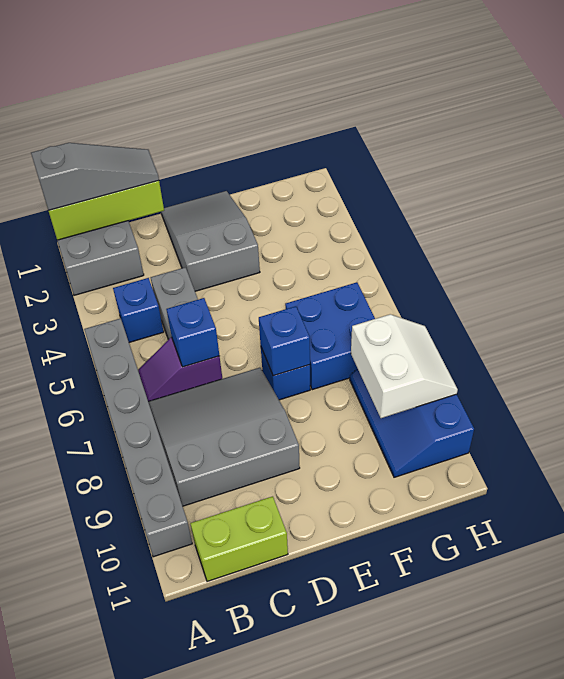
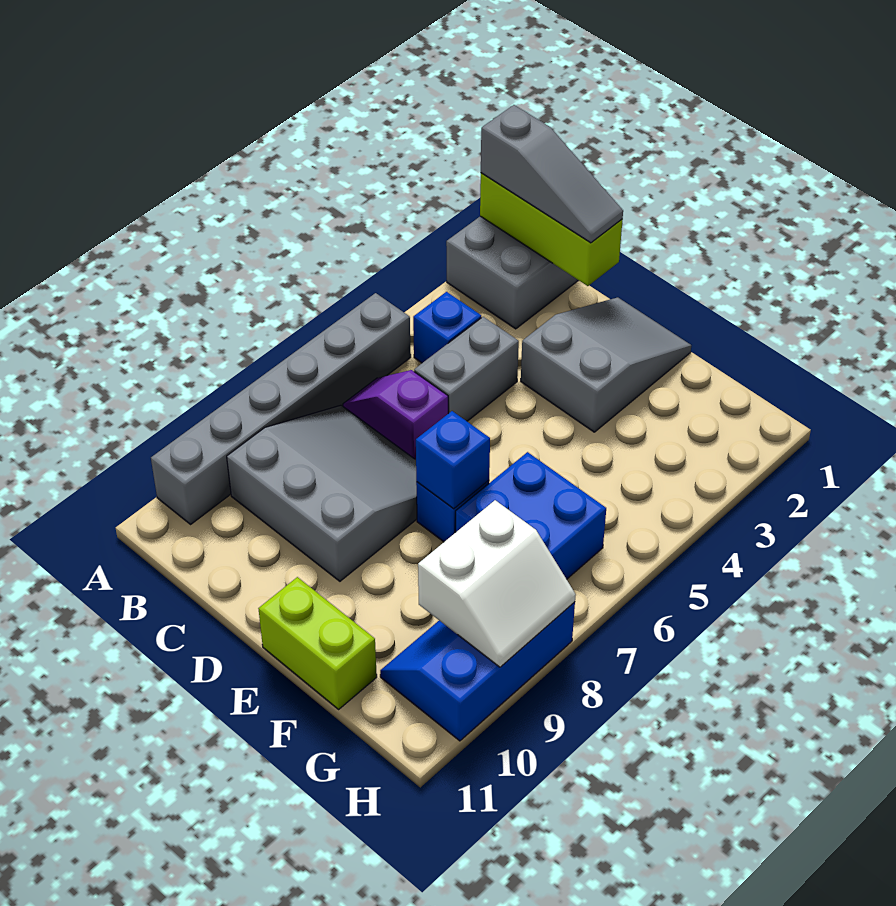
lime 1x2 brick [190,496,288,581] -> lime 1x2 brick moved to [258,577,377,709]
blue 1x1 brick [166,298,219,367] -> none

